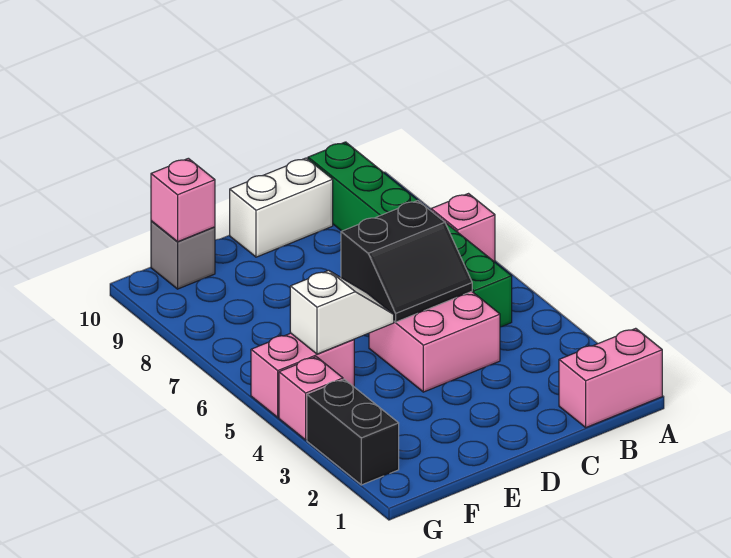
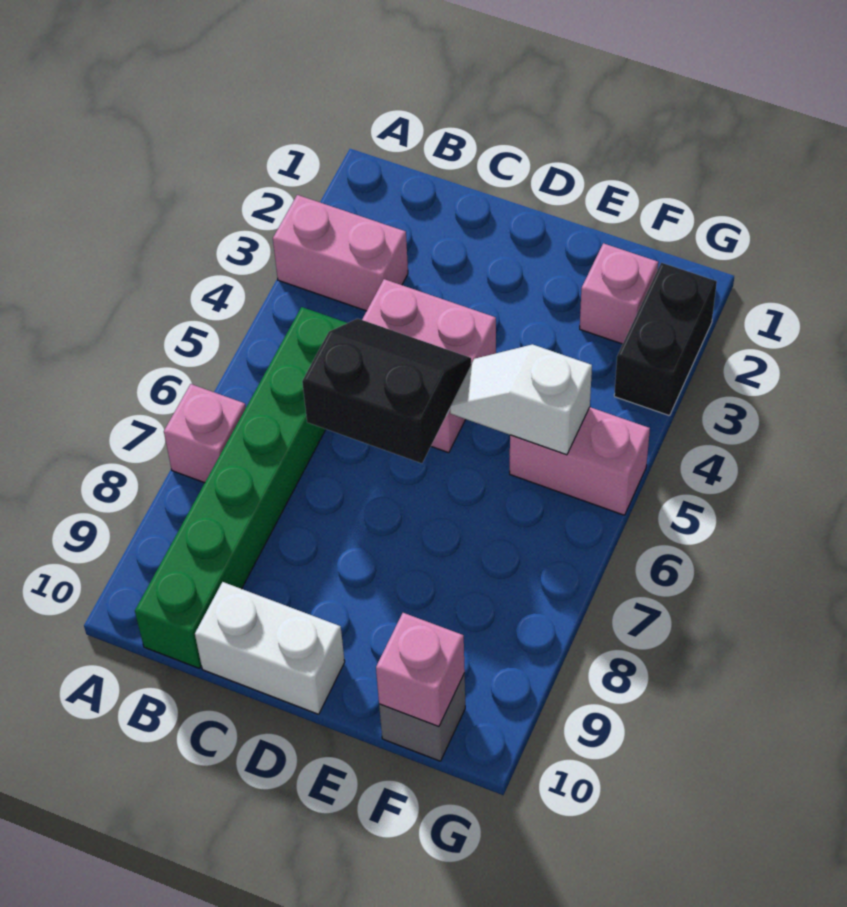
pink 1x2 brick [559,328,662,427] -> pink 1x2 brick moved to [273,195,408,311]
pink 1x1 brick [279,357,343,440] -> pink 1x1 brick moved to [580,243,658,344]

